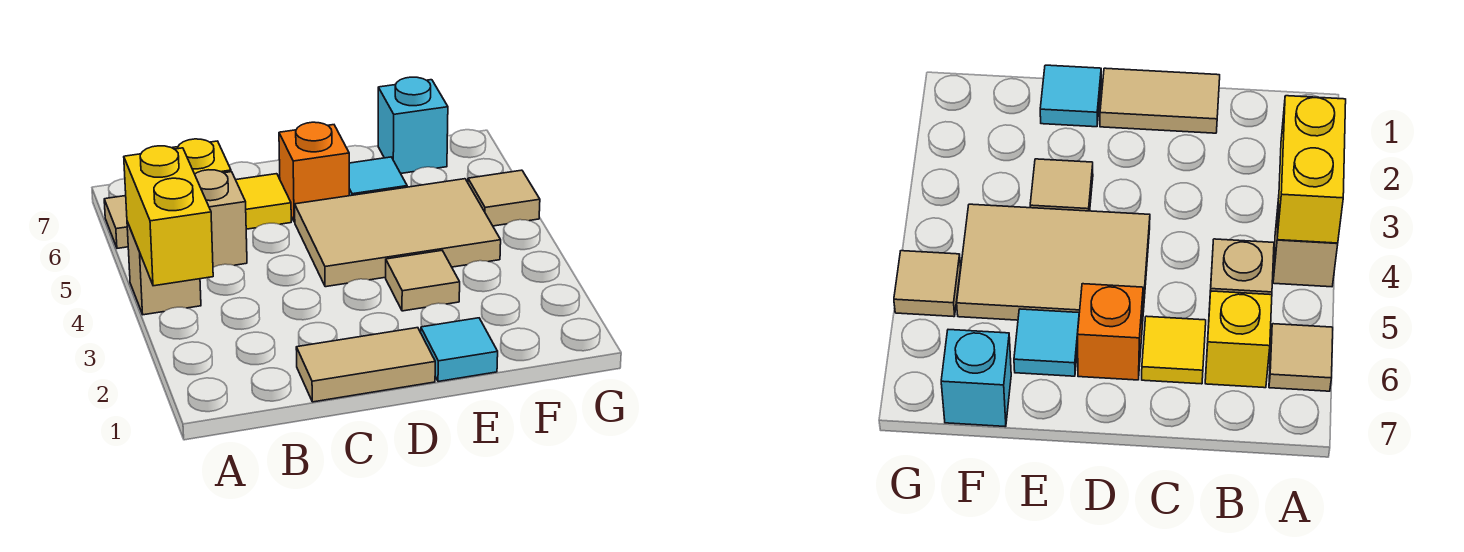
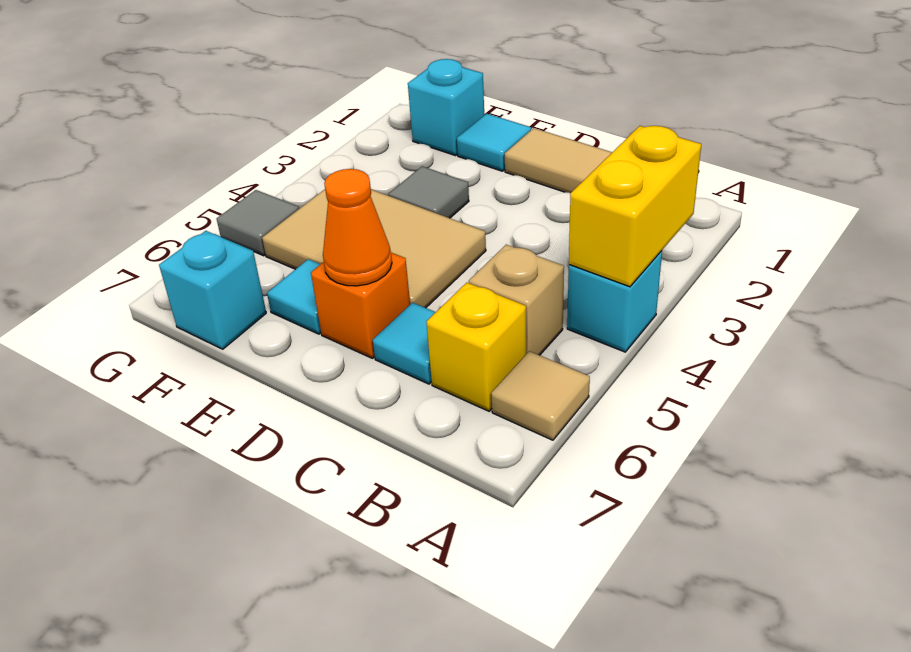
tan 1x1 brick [127,222,201,315] -> cyan 1x1 brick [567,251,662,352]
yellow 1x1 tile [236,174,291,229] -> cyan 1x1 tile [373,303,436,384]
none -> orange 1x1 cone [323,169,392,286]
tan 1x1 tile [386,251,460,311] -> grey 1x1 tile [388,166,469,218]
none -> cyan 1x1 brick [408,59,484,156]
tan 1x1 tile [468,170,540,226] -> grey 1x1 tile [217,190,299,256]

